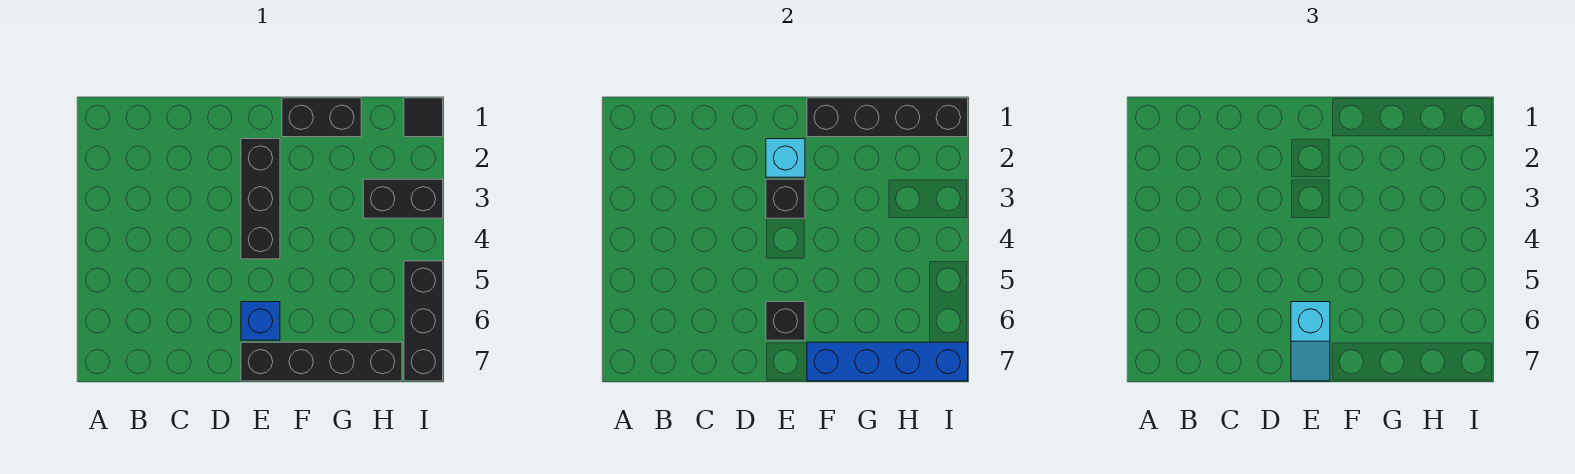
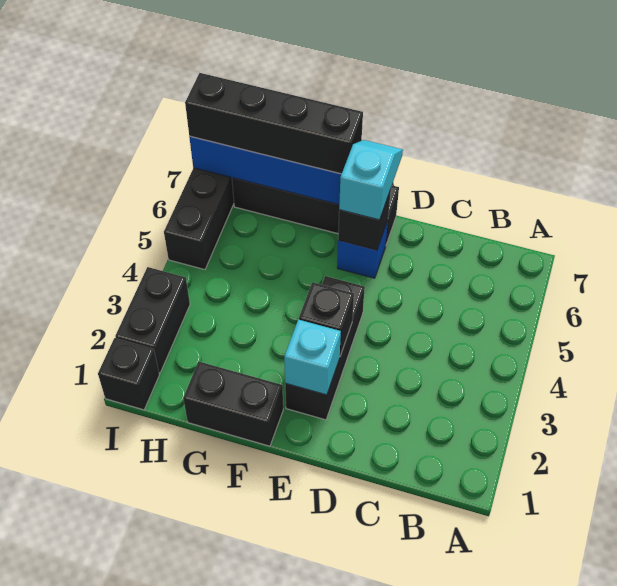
black 1x4 brick [807,98,968,137] -> black 1x4 brick moved to [185,73,363,174]
black 1x2 brick [363,179,443,218] -> black 1x2 brick turned to [115,267,190,373]
black 1x1 tile [404,98,443,137] -> black 1x1 brick [98,338,160,410]

